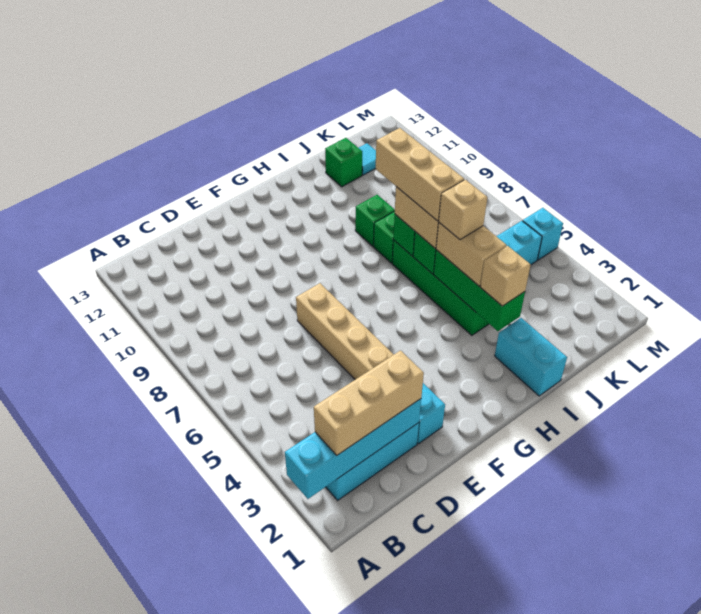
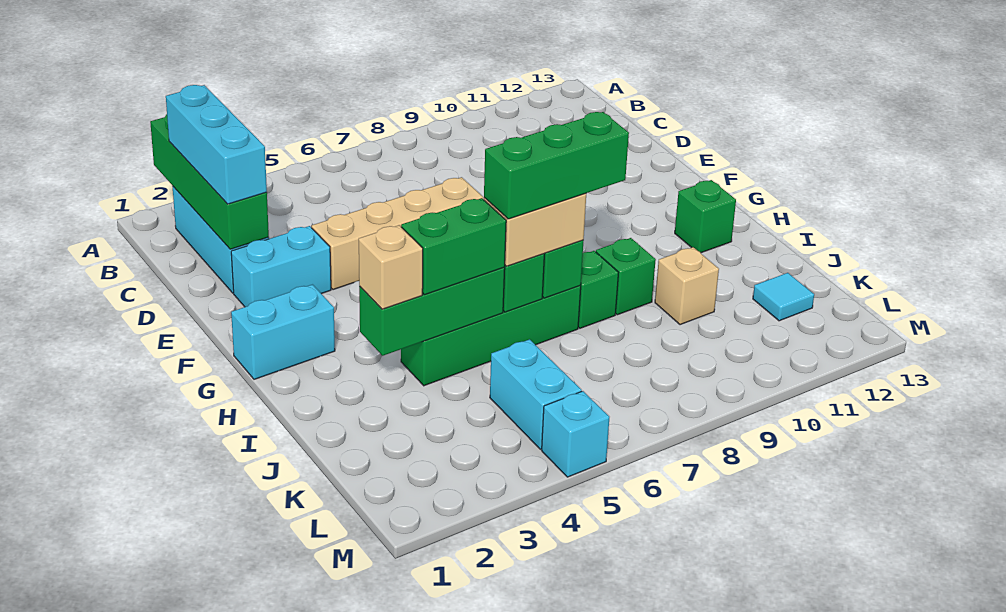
cyan 1x4 brick [285,399,421,499] -> green 1x4 brick [150,114,269,249]
tan 1x3 brick [314,351,424,455] -> cyan 1x3 brick [166,85,267,204]
cyan 1x2 brick [495,318,567,396] -> cyan 1x2 brick moved to [231,285,335,379]
tan 1x2 brick [436,223,507,286] -> green 1x2 brick [401,198,506,295]
tan 1x1 brick [439,180,487,240] -> tan 1x1 brick moved to [655,247,719,325]
tan 1x3 brick [376,128,464,221] -> green 1x3 brick [484,112,629,219]
green 1x1 brick [325,138,362,187] -> green 1x1 brick moved to [675,180,736,253]

